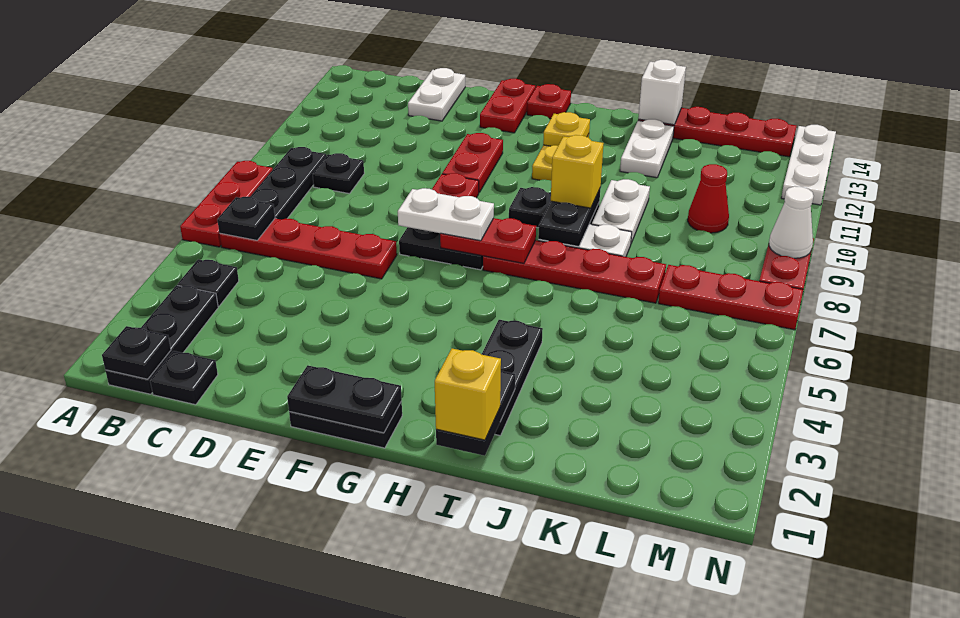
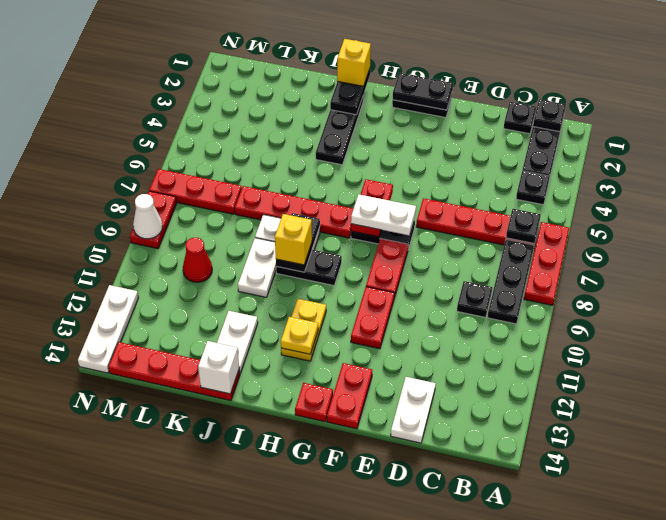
red 1x2 plate [440,218,536,263] -> red 1x2 plate turned to [351,179,393,237]

